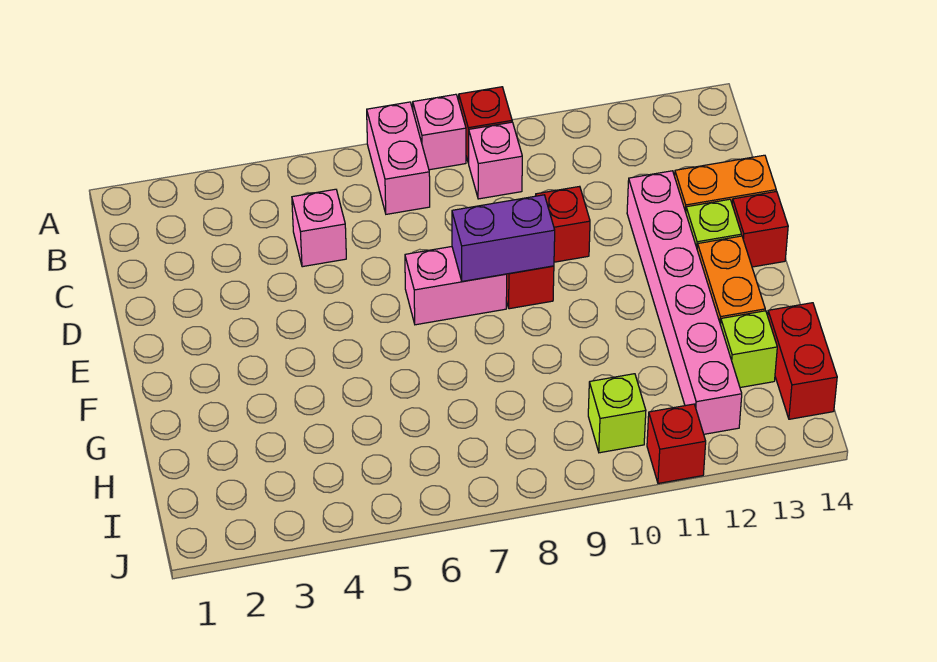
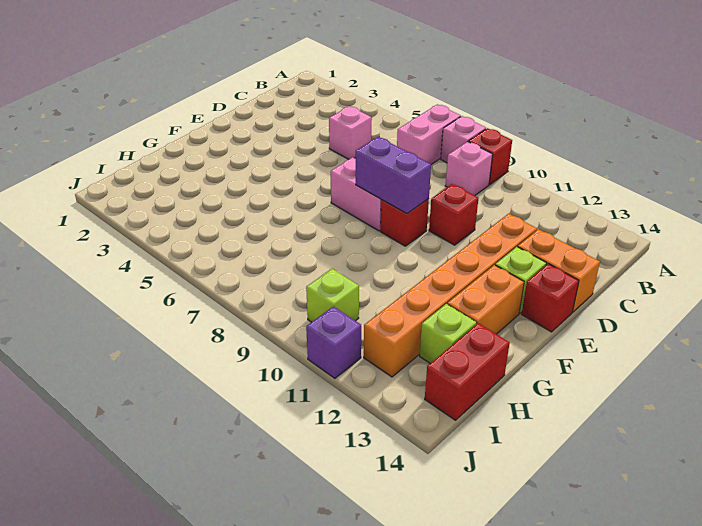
pink 1x6 brick [627,171,742,434] -> orange 1x6 brick [364,214,537,377]
red 1x1 brick [647,404,706,483] -> purple 1x1 brick [306,306,361,378]

